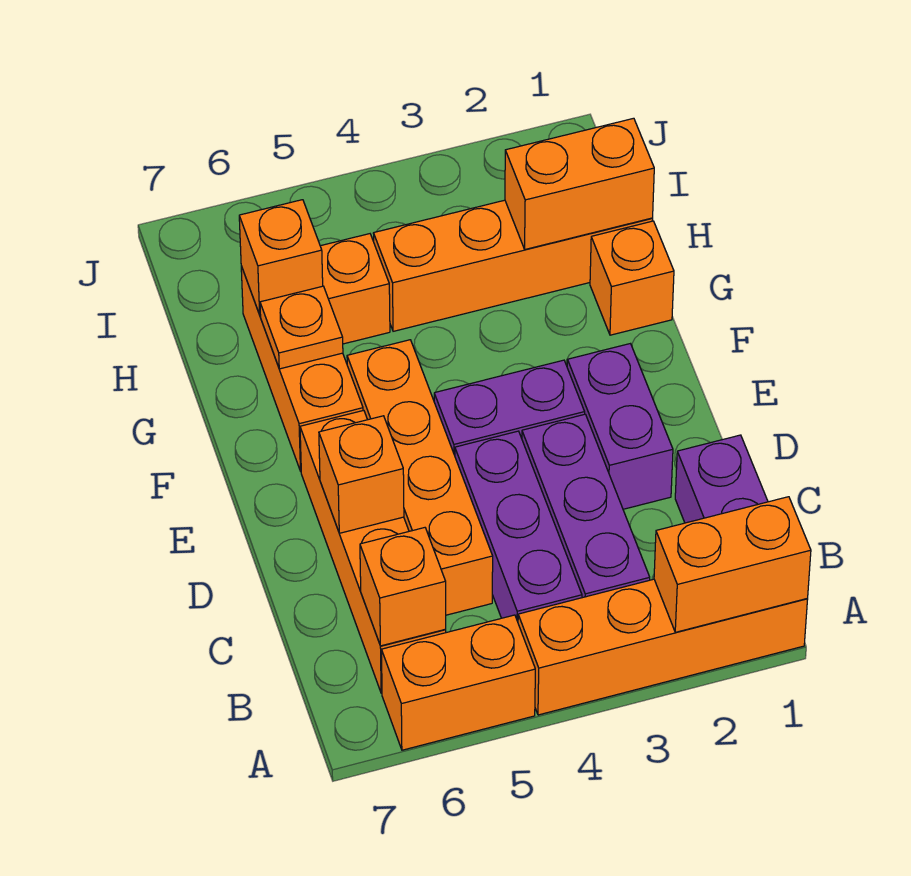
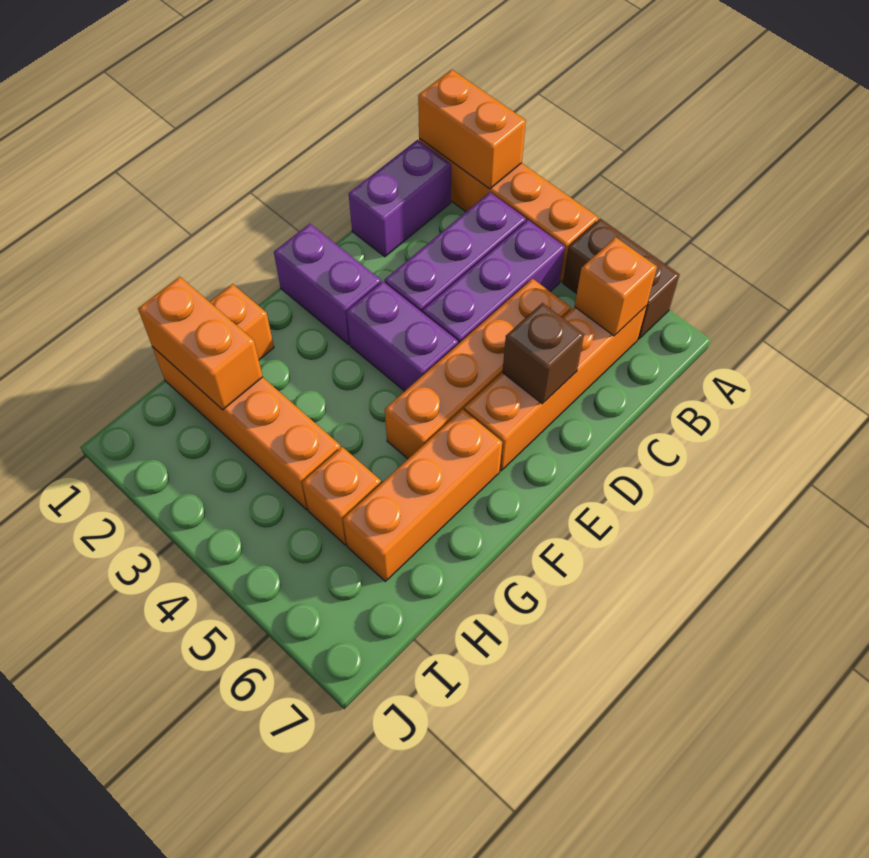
orange 1x2 brick [381,615,535,750] -> brown 1x2 brick [563,219,680,339]
purple 1x2 brick [567,344,673,509] -> purple 1x2 brick turned to [274,224,381,344]
orange 1x1 brick [319,416,404,533] -> brown 1x1 brick [502,303,584,404]
orange 1x1 plate [260,286,343,369] -> none
orange 1x1 brick [239,200,323,315] -> none

